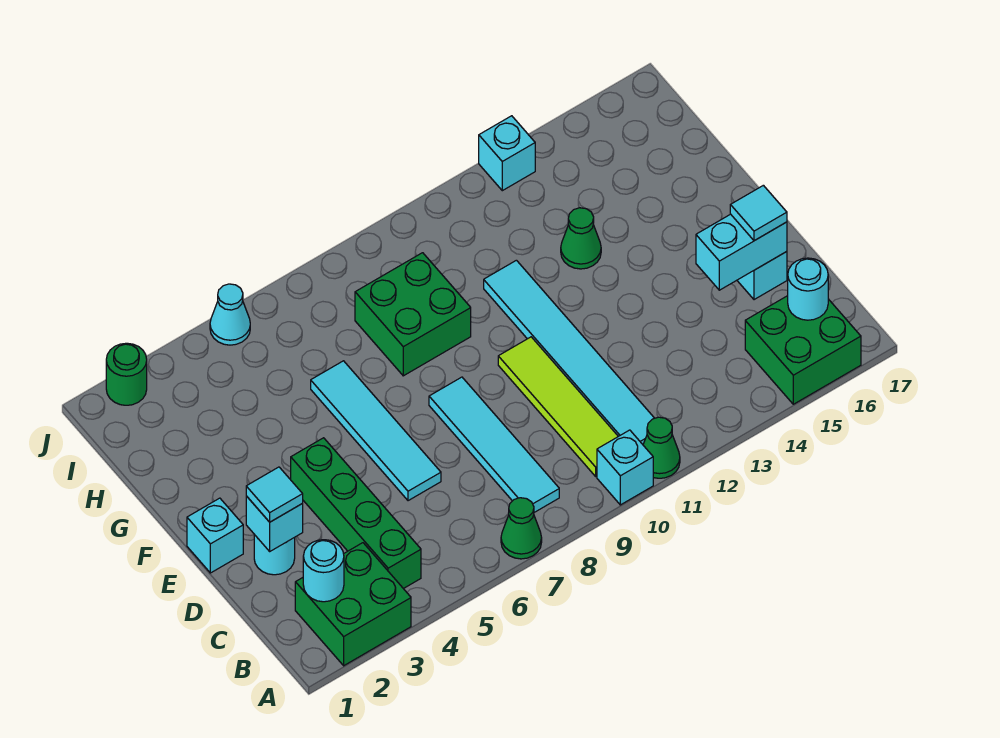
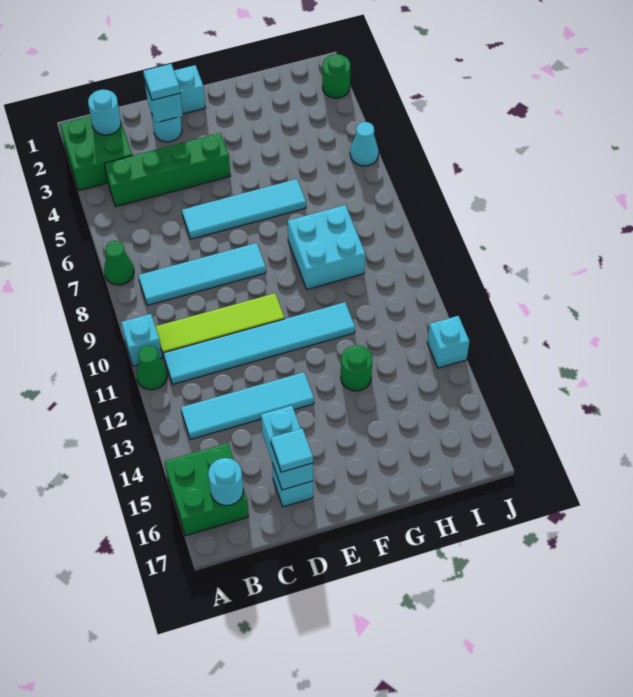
none -> cyan 1x4 tile [181,372,314,440]
green 2x2 brick [355,253,471,376] -> cyan 2x2 brick [288,205,365,289]
green 1x1 cone [561,208,601,269] -> green 1x1 round brick [341,345,372,391]

